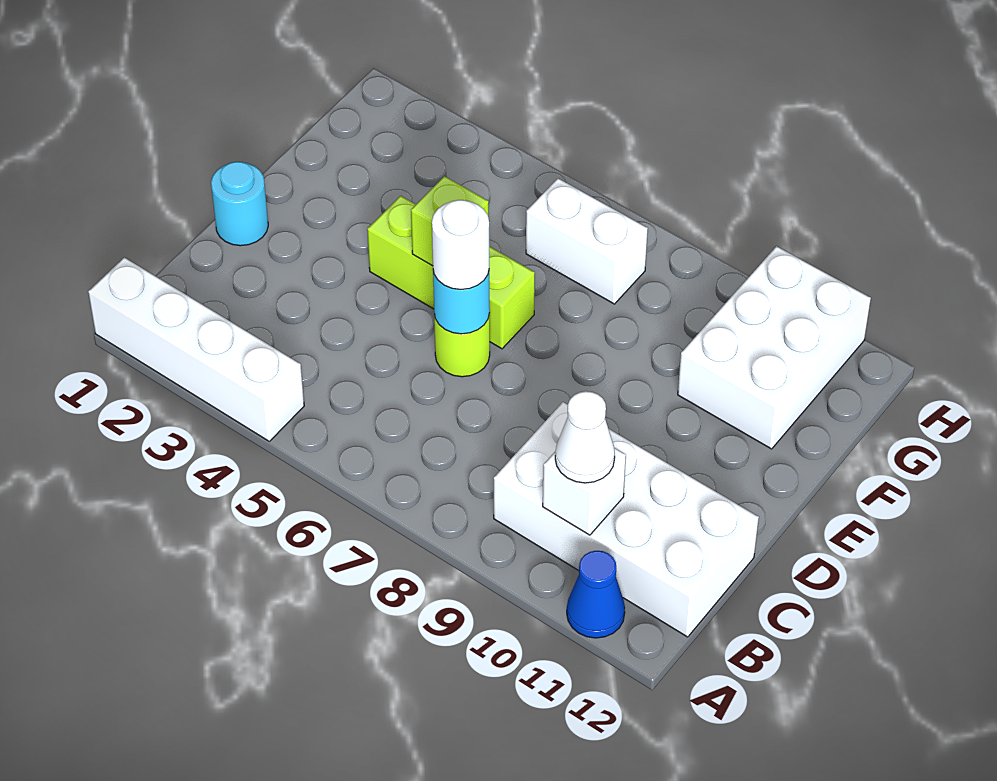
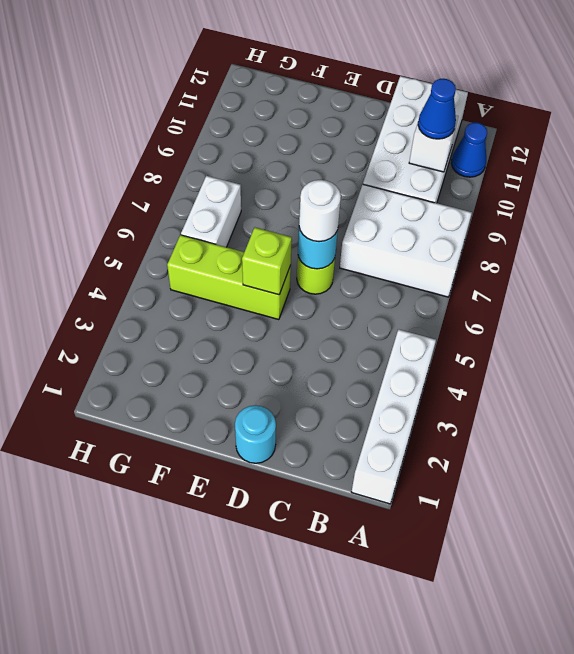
white 1x1 cone [555,391,615,483] -> blue 1x1 cone [418,79,456,139]
lime 1x3 brick [367,196,535,349] -> lime 1x3 brick turned to [167,235,291,320]
white 2x3 brick [678,246,871,449] -> white 2x3 brick moved to [340,184,472,297]

